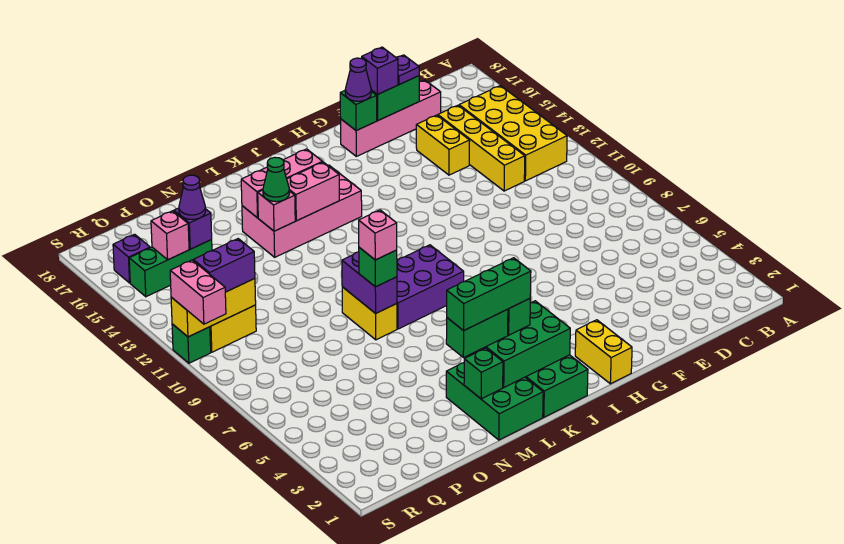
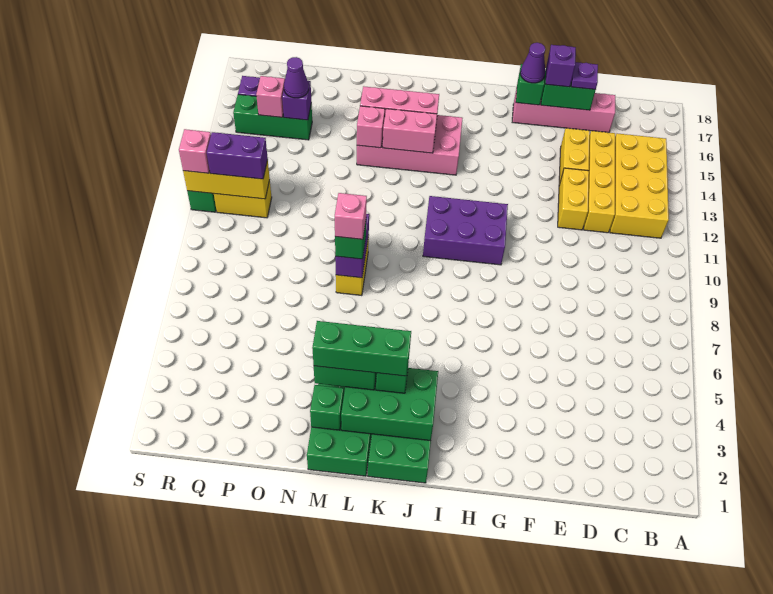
yellow 1x2 brick [575,320,632,384] -> yellow 1x2 brick moved to [558,168,589,230]
purple 2x3 brick [397,245,464,329] -> purple 2x3 brick moved to [423,196,508,265]
green 1x1 cone [263,157,289,202] -> none
pink 1x2 brick [170,260,226,324] -> pink 1x1 brick [179,129,211,173]

